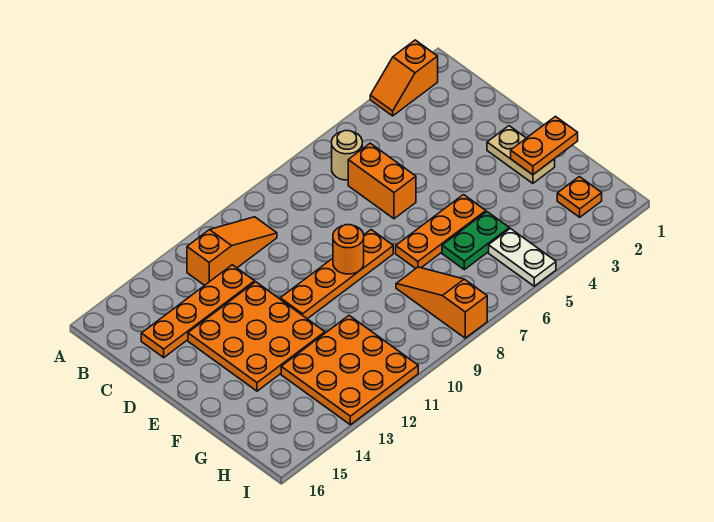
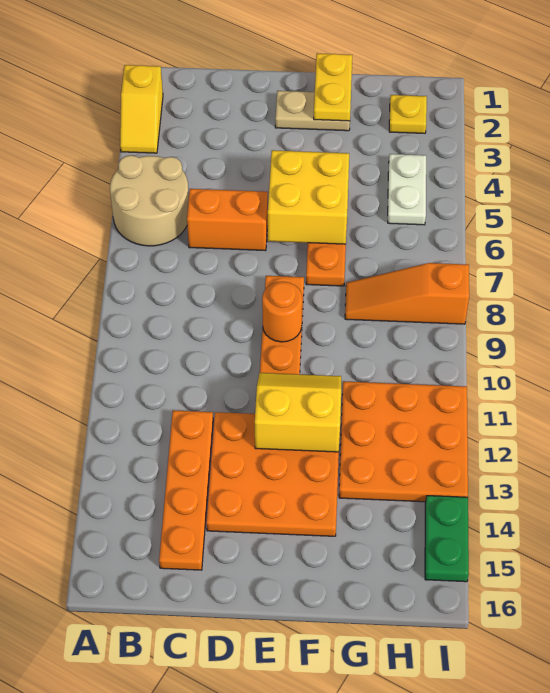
orange 1x2 slope [370,40,438,116] -> yellow 1x2 slope [120,65,163,153]
tan 1x1 round brick [332,131,362,180] -> tan 2x2 round brick [110,155,189,246]
orange 1x3 slope [187,217,277,285] -> none
none -> yellow 2x2 brick [268,150,349,244]
none -> yellow 2x2 slope [255,373,341,452]
orange 1x2 plate [511,116,578,175] -> yellow 1x2 plate [314,53,352,121]
green 1x2 plate [442,212,509,270] -> green 1x2 plate moved to [425,496,469,582]
orange 1x1 plate [557,177,602,217] -> yellow 1x1 plate [389,95,427,133]
white 1x2 plate [489,228,556,286] -> white 1x2 plate turned to [388,154,426,225]

